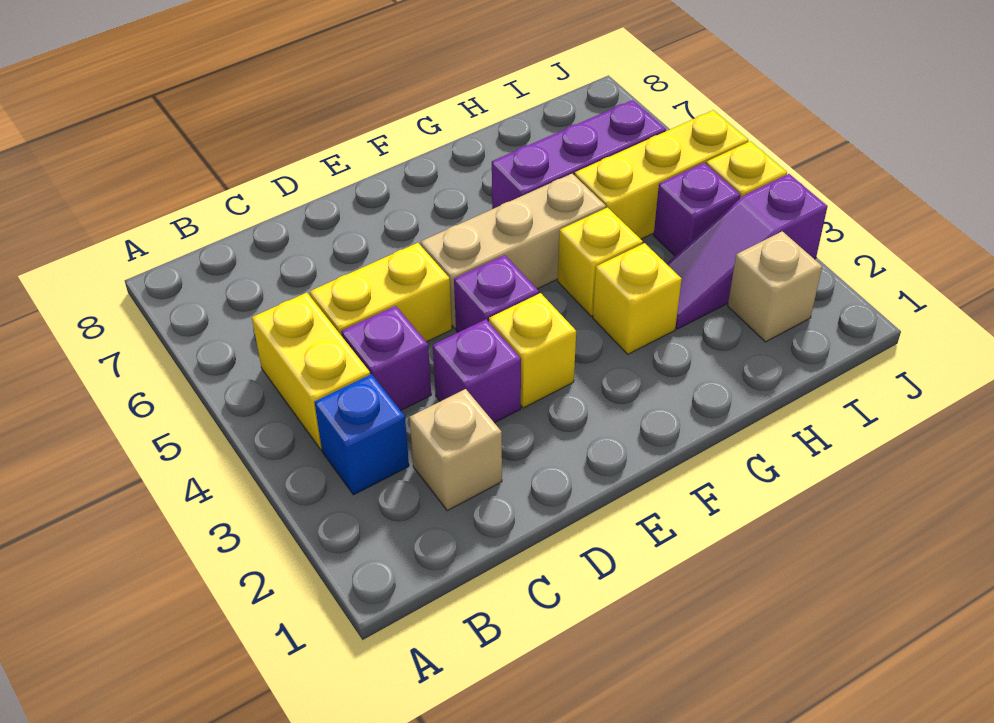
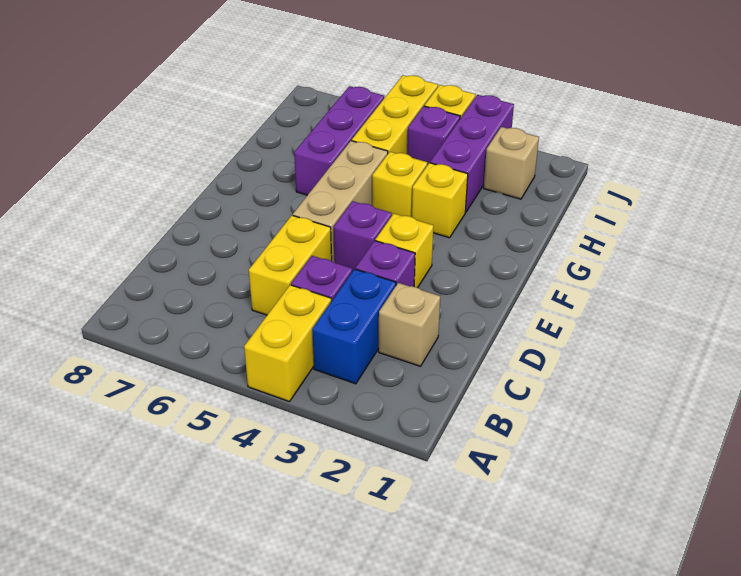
blue 1x1 brick [314,374,409,495] -> blue 1x2 brick [312,269,396,384]
yellow 1x2 brick [252,293,370,450] -> yellow 1x2 brick turned to [244,285,331,402]
purple 1x3 slope [667,174,828,329] -> purple 1x3 brick [430,95,514,212]

